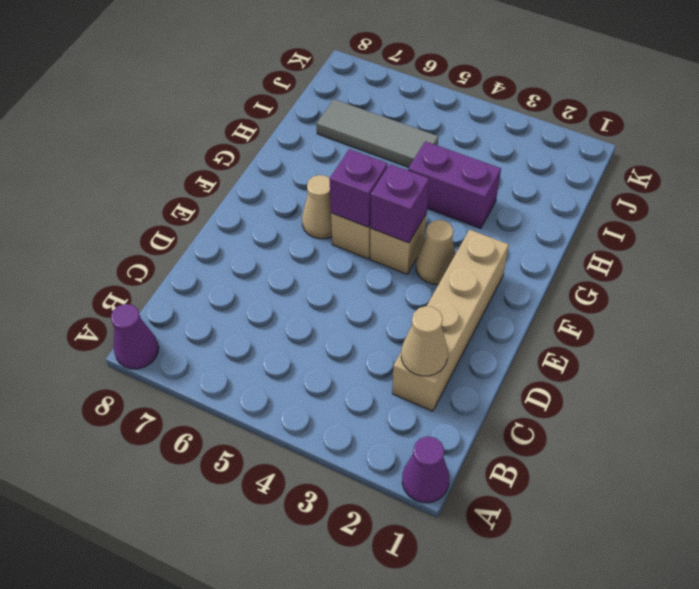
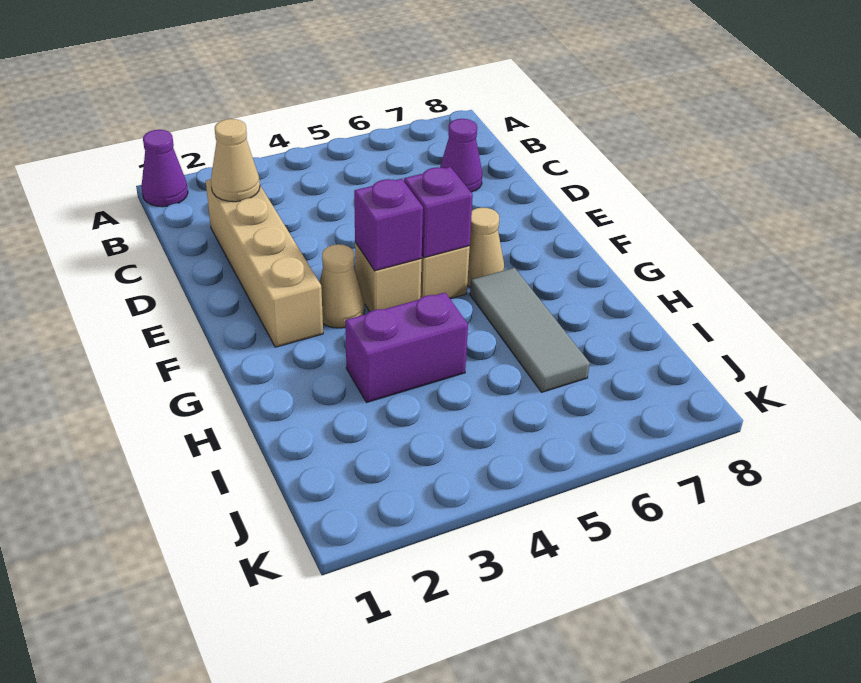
purple 1x1 cone [111,304,159,369] -> purple 1x1 cone moved to [440,119,482,192]
grey 1x3 tile [316,99,438,167] -> grey 1x3 tile turned to [470,268,590,392]

